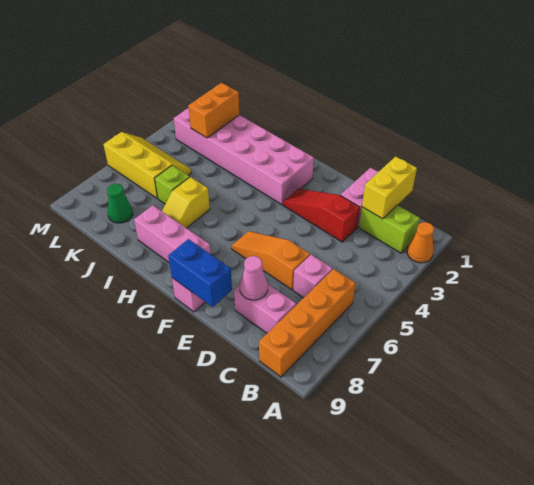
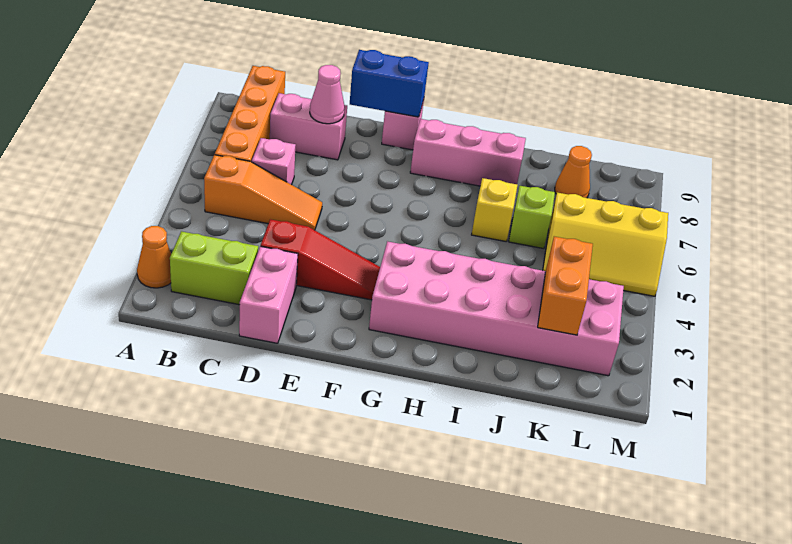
yellow 1x2 brick [362,157,417,219] -> none
orange 1x3 slope [232,231,310,290] -> orange 1x3 slope moved to [204,155,322,230]
green 1x1 cone [107,184,133,223] -> orange 1x1 cone [555,146,592,198]

